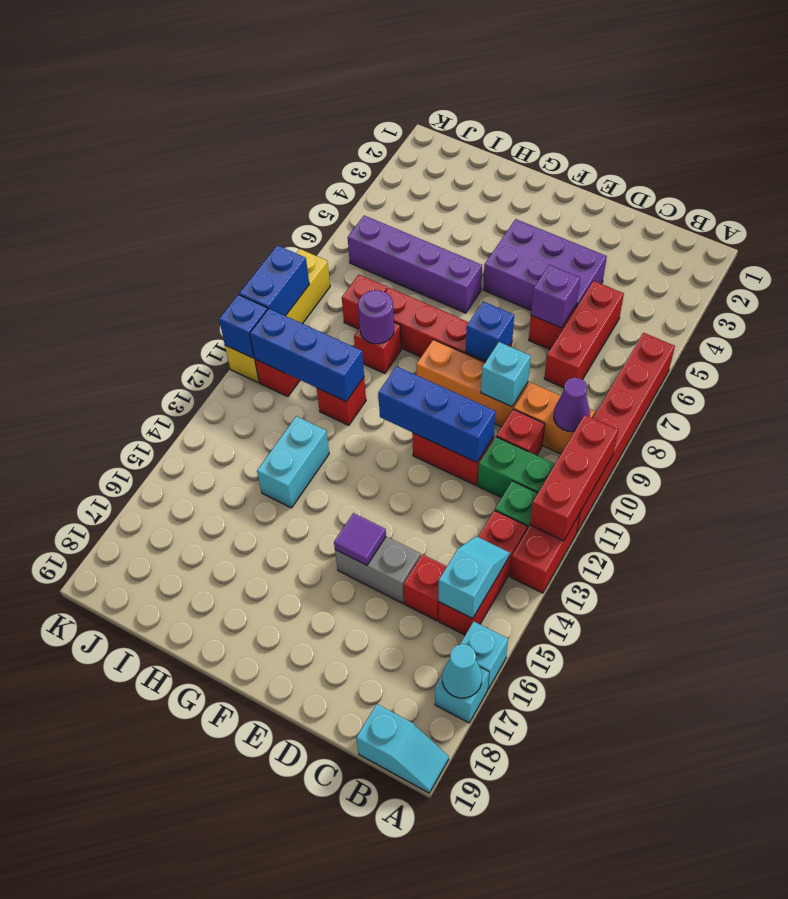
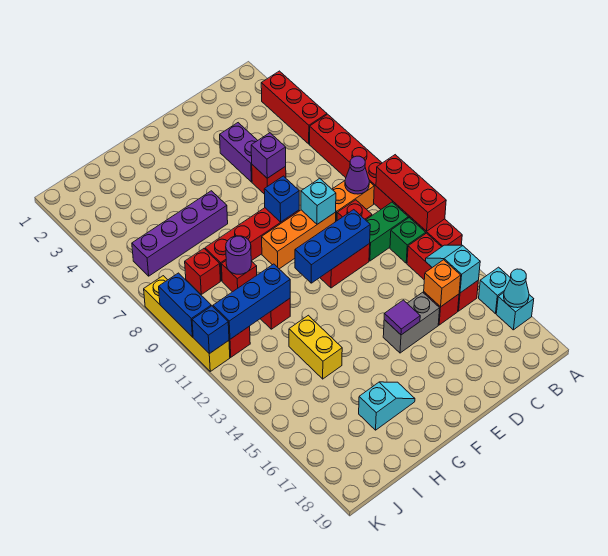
cyan 1x2 slope [356,704,449,793] -> cyan 1x2 slope moved to [359,382,415,430]
red 1x3 brick [544,281,624,388] -> red 1x3 brick moved to [261,71,327,144]
none -> orange 1x1 brick [424,260,461,307]
purple 2x3 brick [483,219,607,310] -> purple 1x2 brick [220,123,258,182]
cyan 1x2 brick [257,416,329,508] -> yellow 1x2 brick [289,315,342,379]

